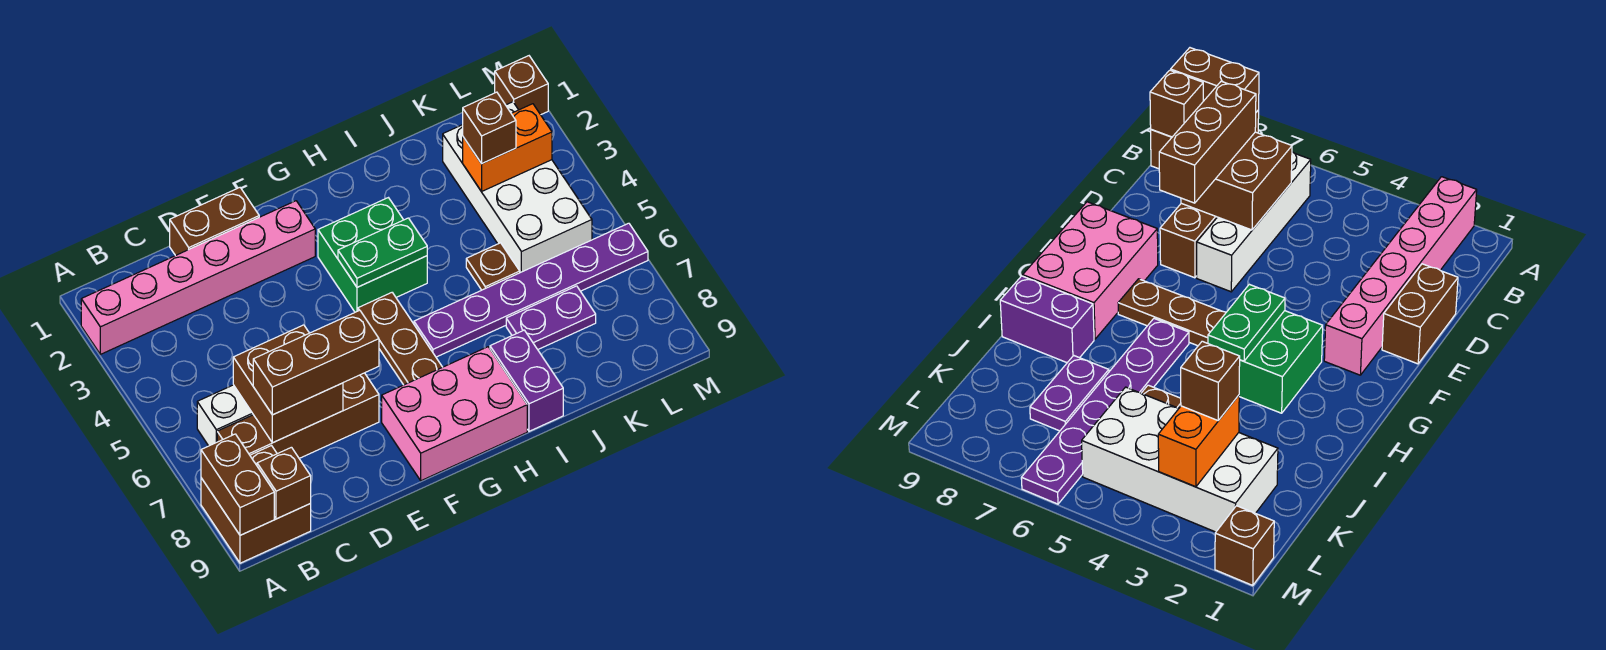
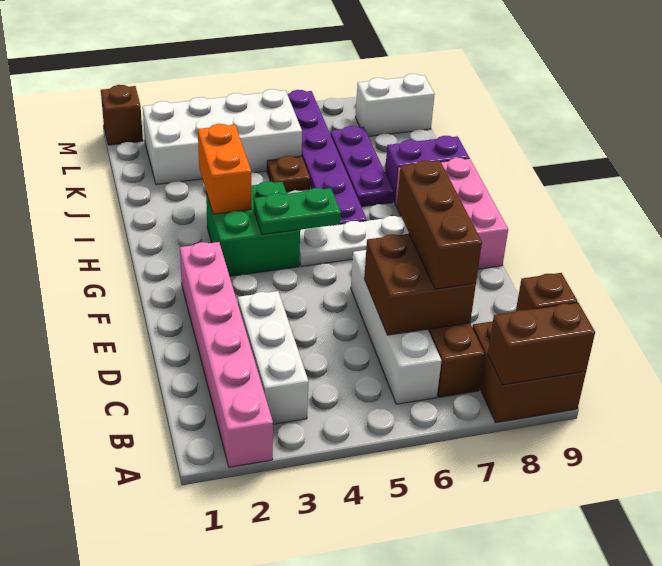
none -> white 1x3 brick [238,291,309,424]
brown 1x2 brick [170,188,259,255] -> none
green 1x2 plate [338,218,427,287] -> green 1x2 plate turned to [254,188,341,234]
brown 1x3 plate [358,293,442,385] -> white 1x3 plate [299,216,409,267]
purple 1x2 plate [506,286,596,349] -> purple 1x3 plate [330,126,394,207]
orange 1x2 brick [463,104,552,192] -> orange 1x2 brick moved to [198,124,251,214]
brown 1x1 brick [463,92,516,164] -> none
none -> white 1x2 brick [355,74,435,136]

